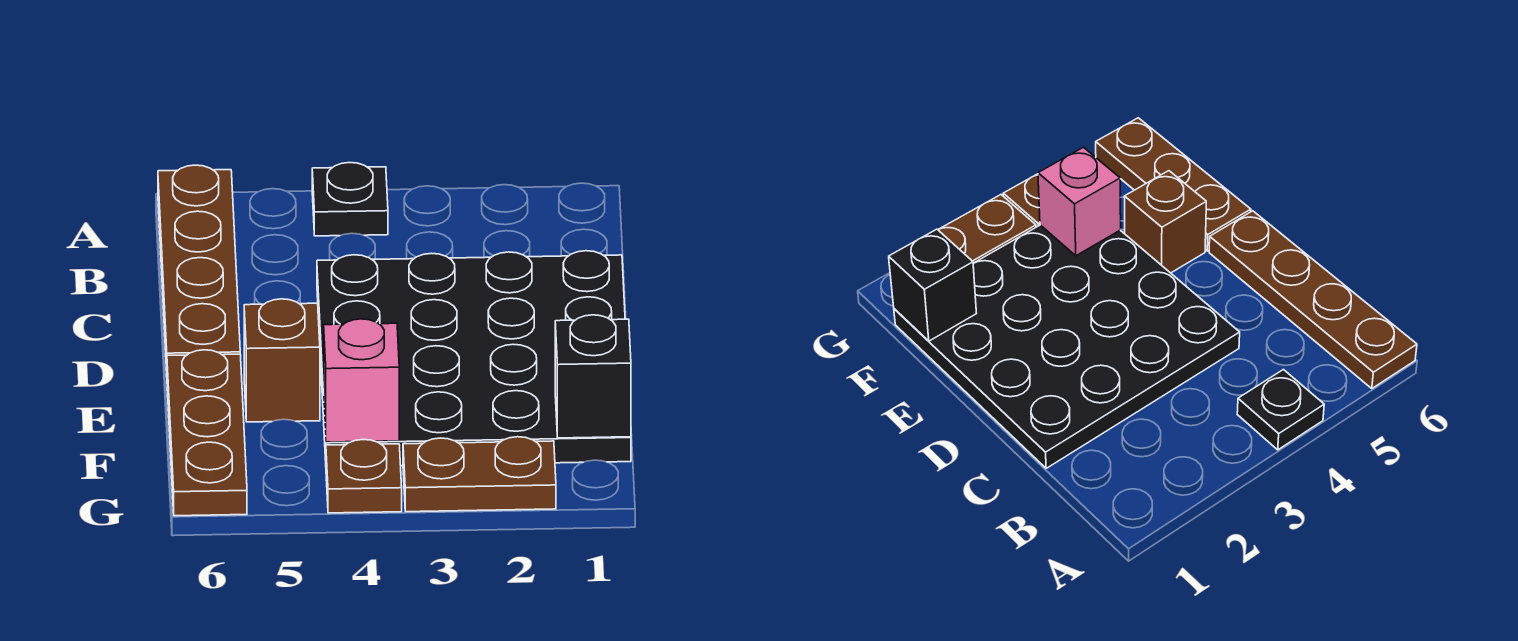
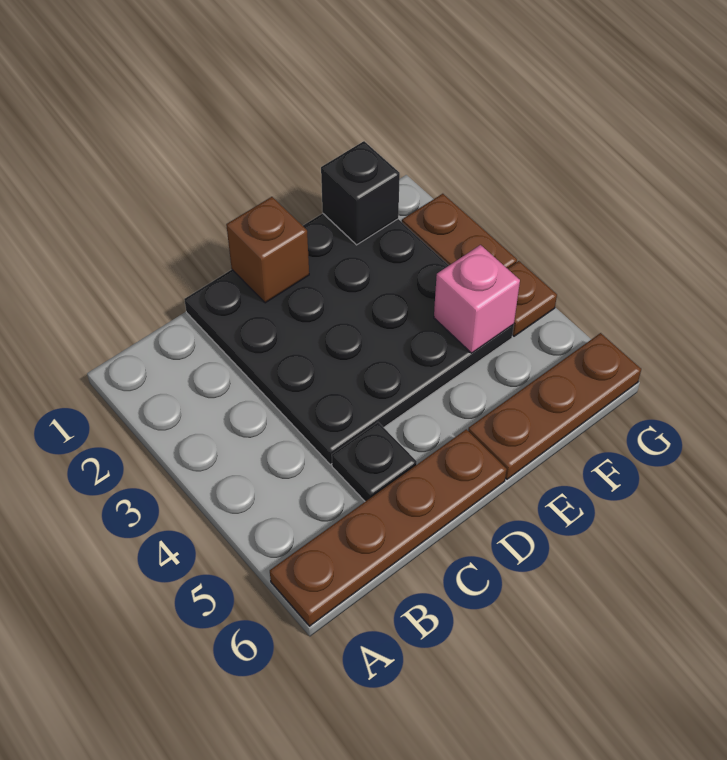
black 1x1 plate [312,163,388,236] -> black 1x1 plate moved to [332,422,417,501]
brown 1x1 brick [244,299,320,422] -> brown 1x1 brick moved to [226,197,309,303]

